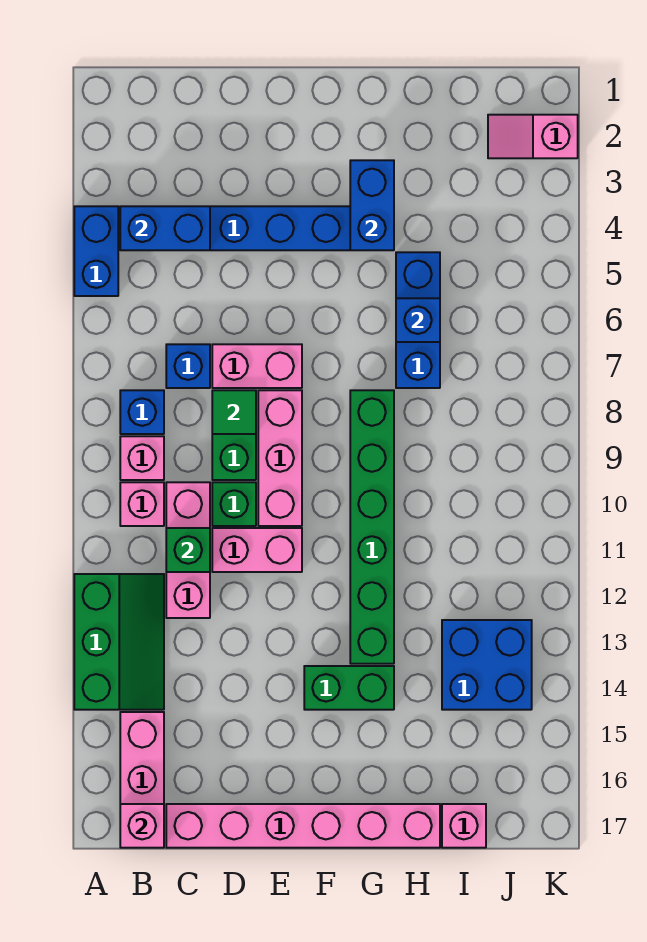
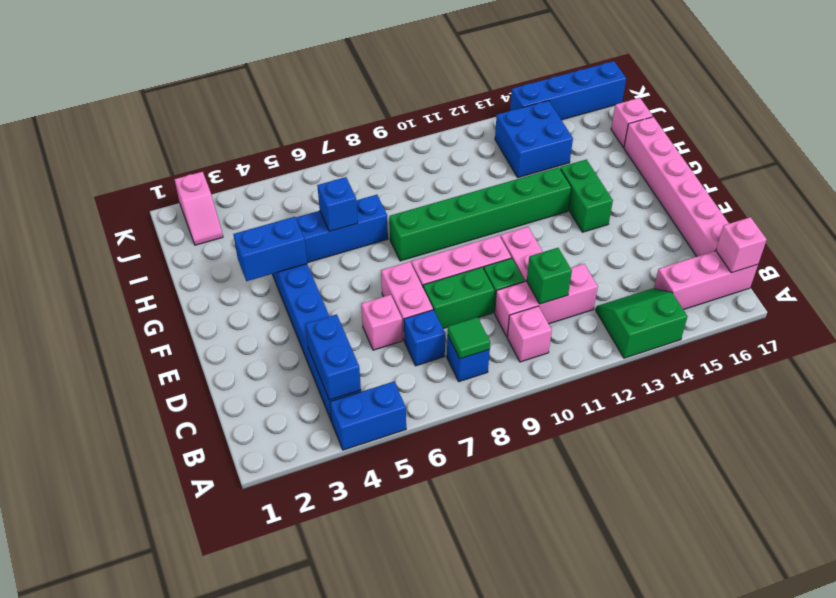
green 2x3 slope [74,574,164,710] -> green 2x2 slope [596,289,687,358]
pink 1x1 brick [120,436,164,480] -> pink 1x1 brick moved to [361,295,402,350]
green 1x1 tile [212,390,256,434] -> green 1x1 tile moved to [448,317,490,359]
none -> blue 1x4 brick [510,61,626,120]

